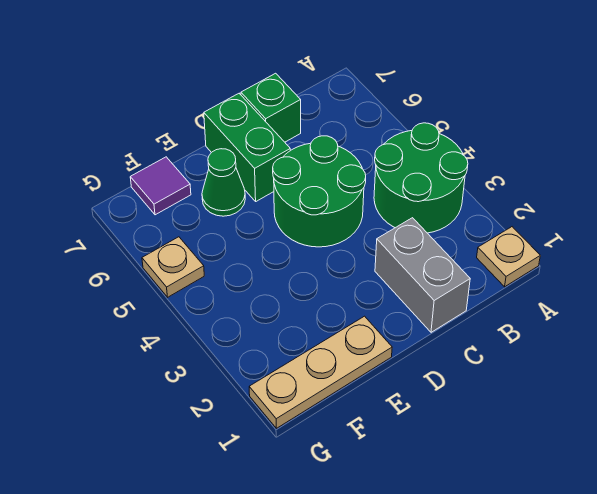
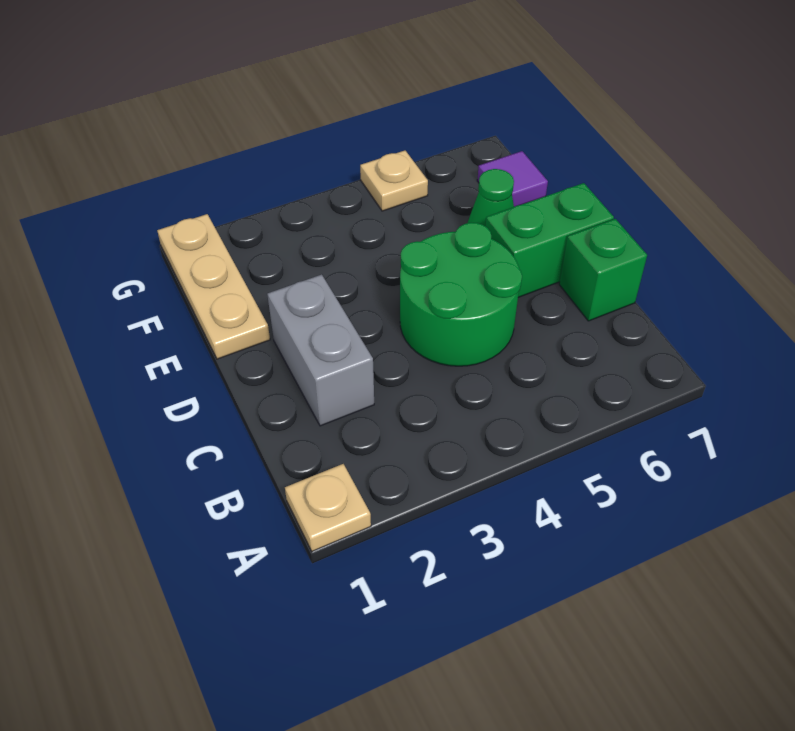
green 2x2 round brick [374,123,468,233] -> none
grey 1x2 brick [375,218,470,332] -> grey 1x2 brick turned to [267,274,374,426]

